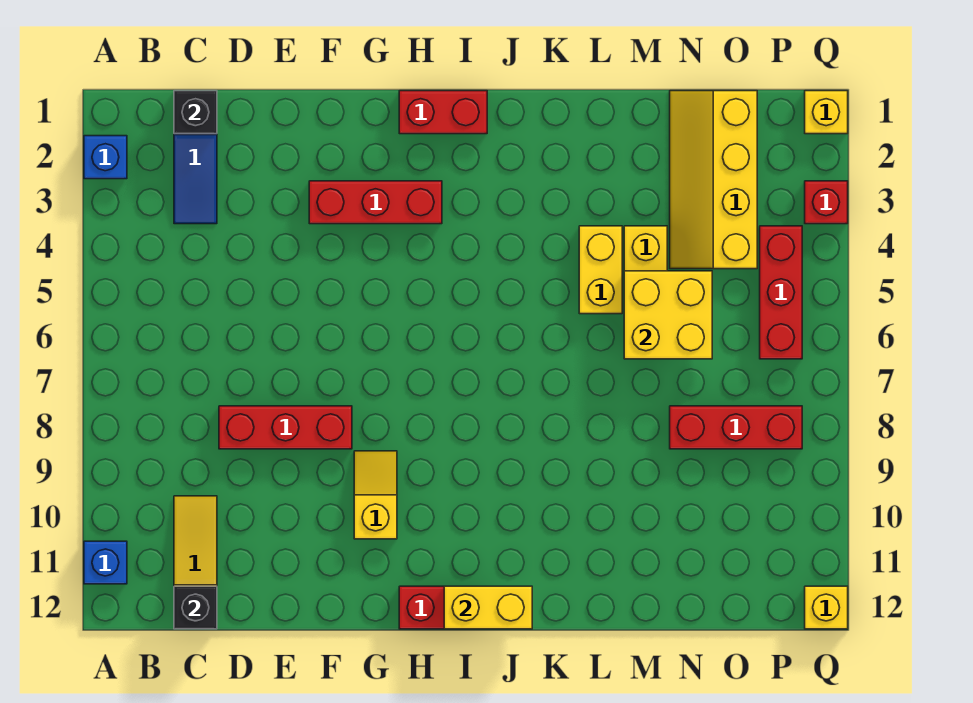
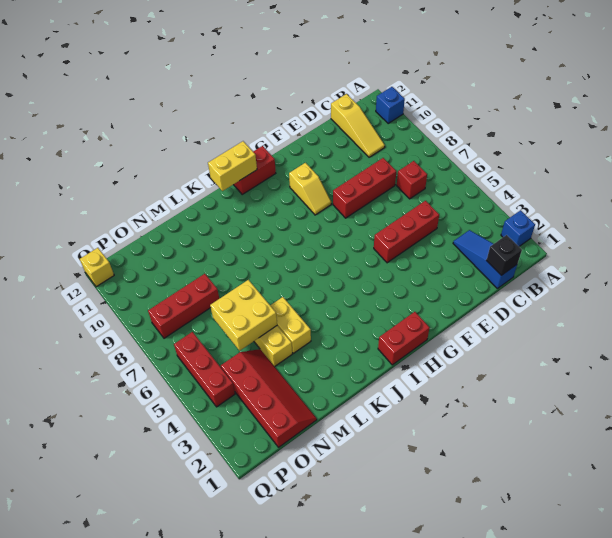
black 1x1 brick [174,586,217,629] -> none
red 1x3 brick [309,181,442,224] -> red 1x3 brick moved to [374,201,439,263]
yellow 2x4 slope [670,91,757,269] -> red 2x4 slope [221,349,317,447]
yellow 1x1 brick [805,91,848,134] -> none
red 1x1 brick [805,181,848,224] -> red 1x1 brick moved to [397,161,427,199]

